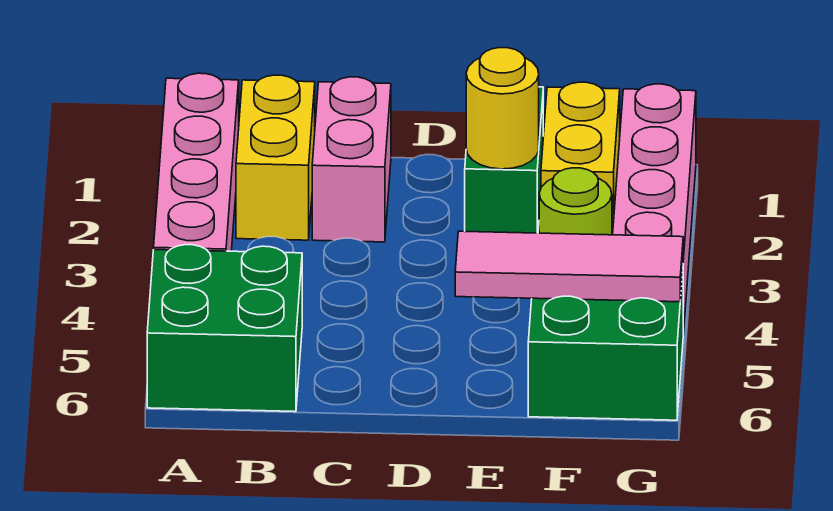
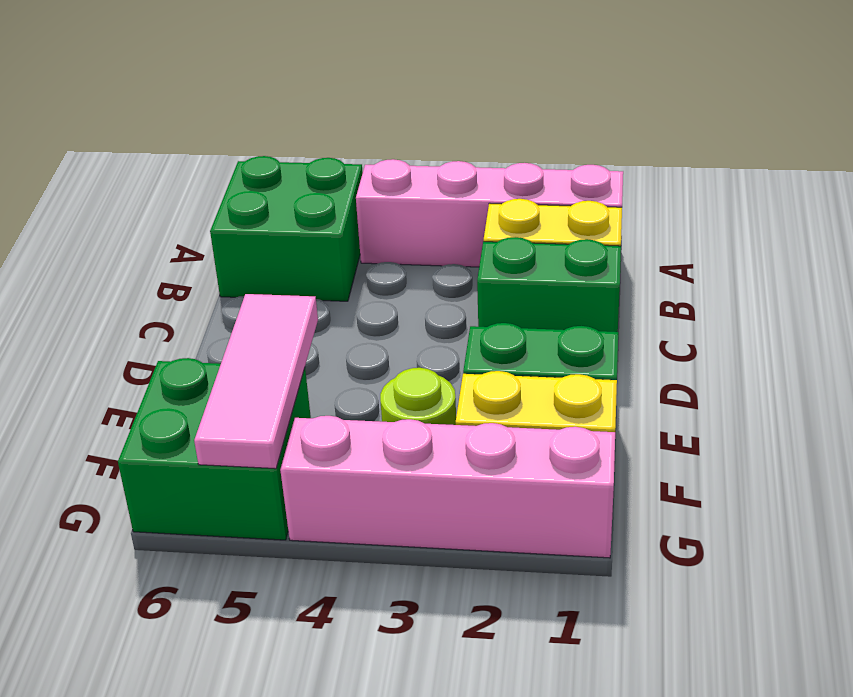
pink 1x2 brick [312,77,391,242] -> green 1x2 brick [477,237,621,332]
yellow 1x1 round brick [466,48,539,169] -> none

